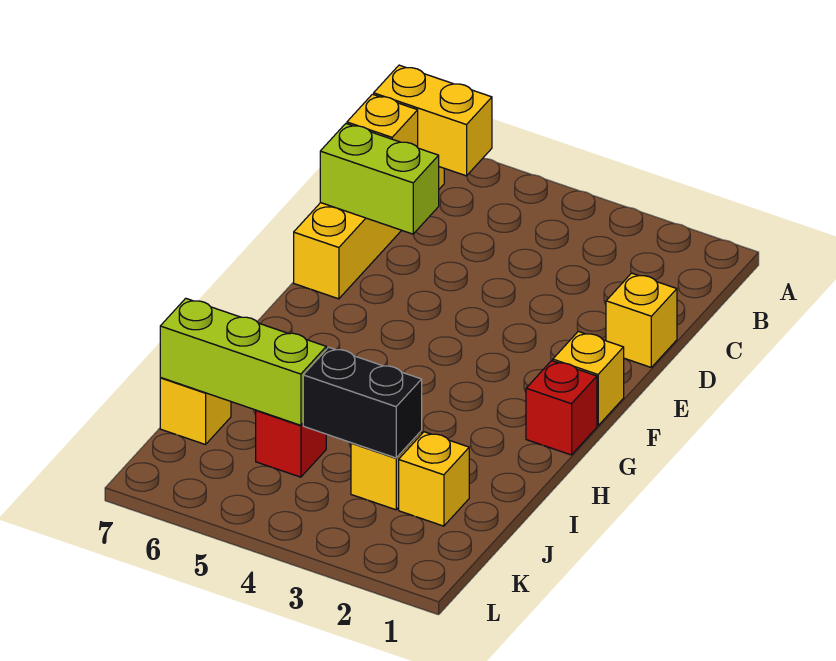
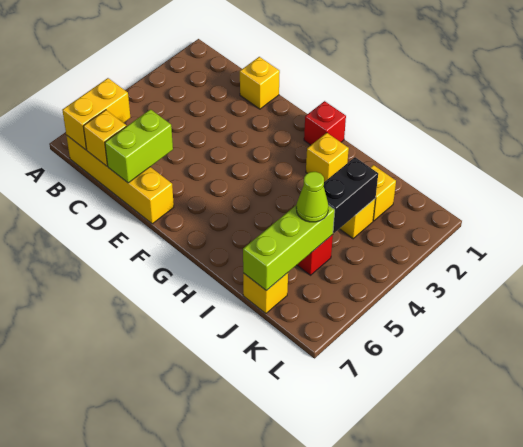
yellow 1x1 brick [553,331,624,426] -> yellow 1x1 brick moved to [306,133,349,182]
none -> lime 1x1 cone [296,172,328,222]

